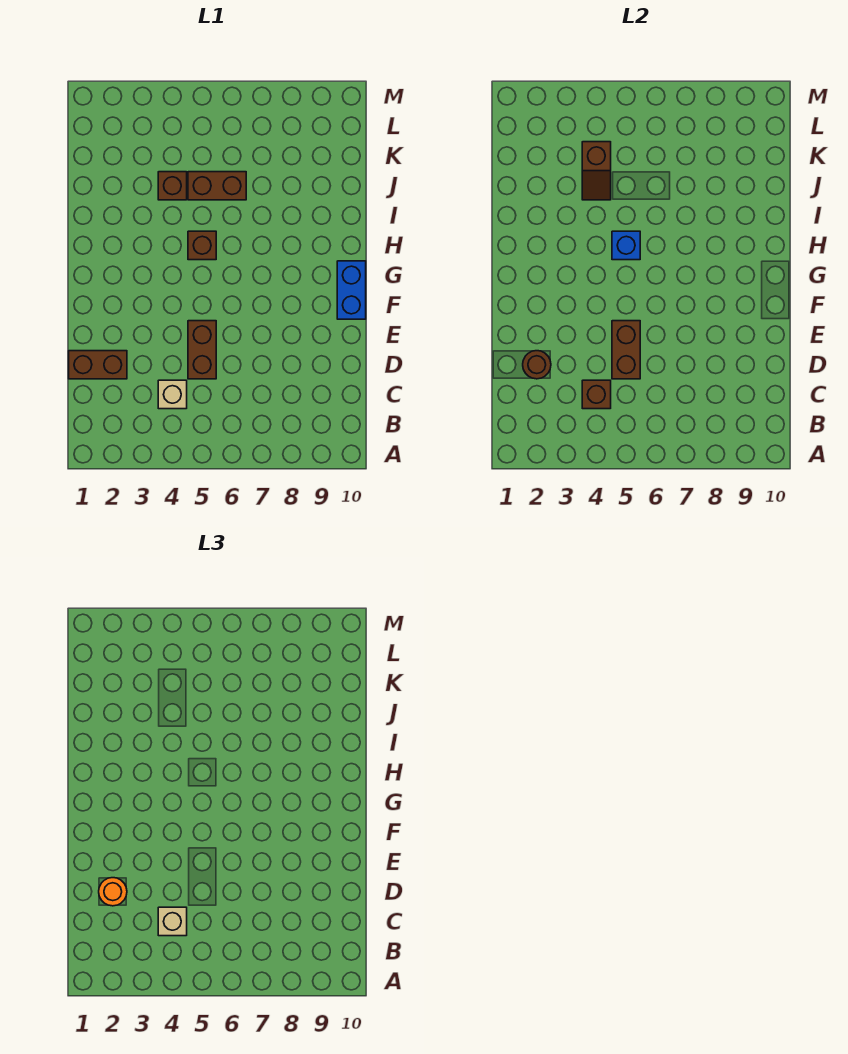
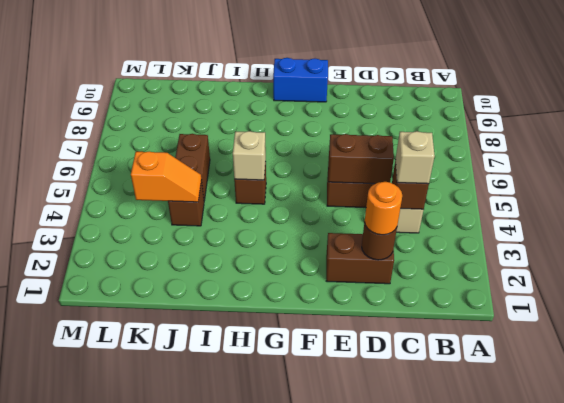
brown 1x2 brick [69,351,127,379] -> brown 1x2 brick turned to [326,233,394,284]
blue 1x1 brick [612,231,640,260] -> tan 1x1 brick [233,131,266,180]
brown 1x2 slope [582,142,611,200] -> orange 1x2 slope [131,152,201,202]

